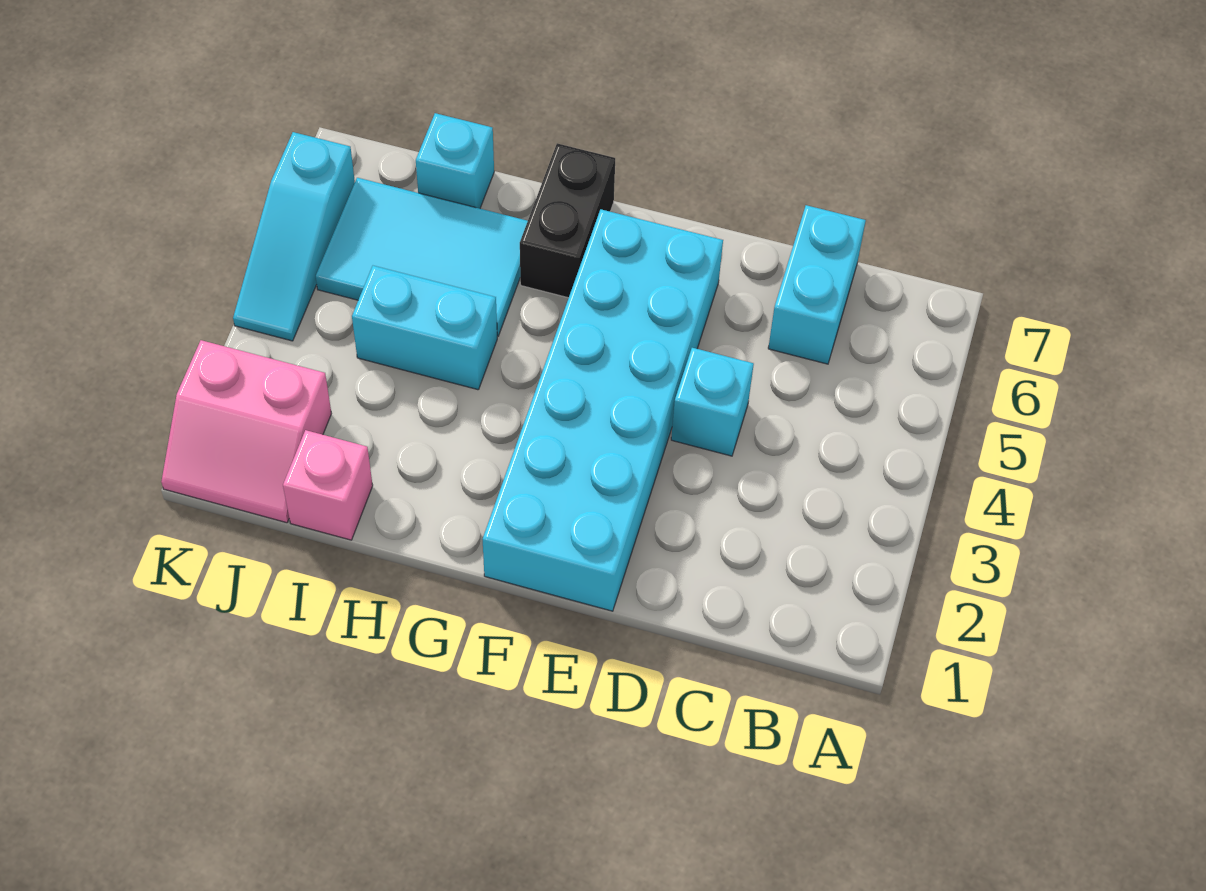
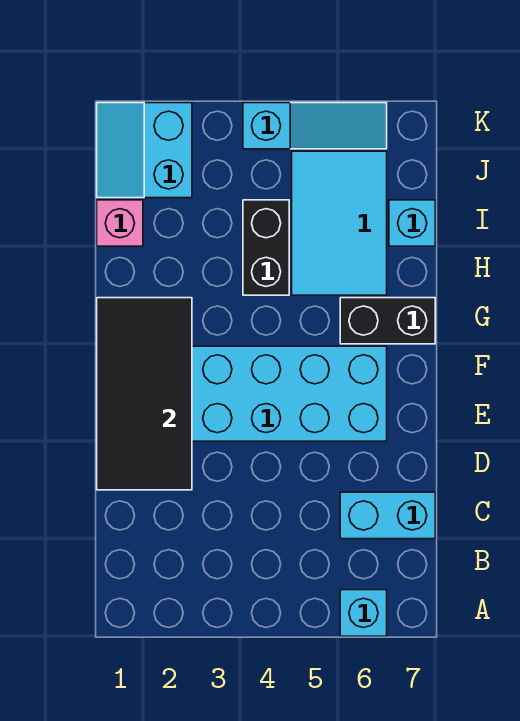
none -> black 2x4 tile [97,298,192,490]
cyan 1x1 brick [671,348,754,456] -> cyan 1x1 brick moved to [340,590,387,636]
cyan 1x2 brick [352,266,497,390] -> black 1x2 brick [243,200,289,295]
pink 2x2 slope [161,340,331,523] -> cyan 2x2 slope [97,103,192,198]
cyan 1x3 slope [233,132,355,341] -> cyan 1x3 slope turned to [243,103,387,149]

